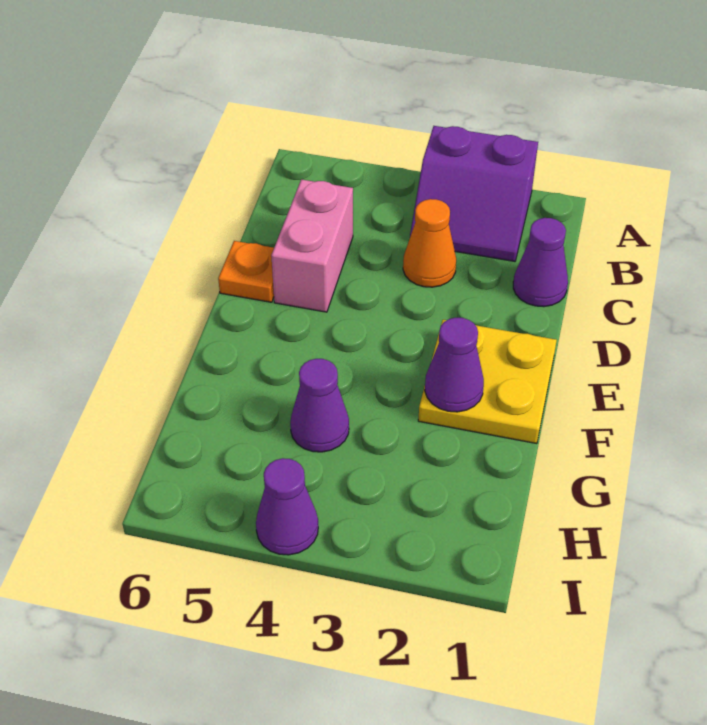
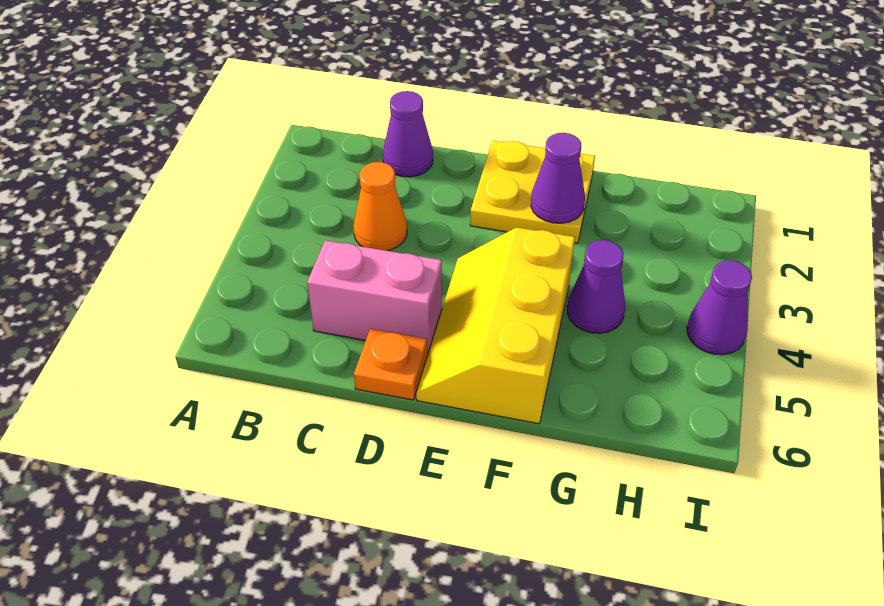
purple 2x2 slope [410,126,538,262] -> none
none -> yellow 2x3 slope [416,227,575,424]

